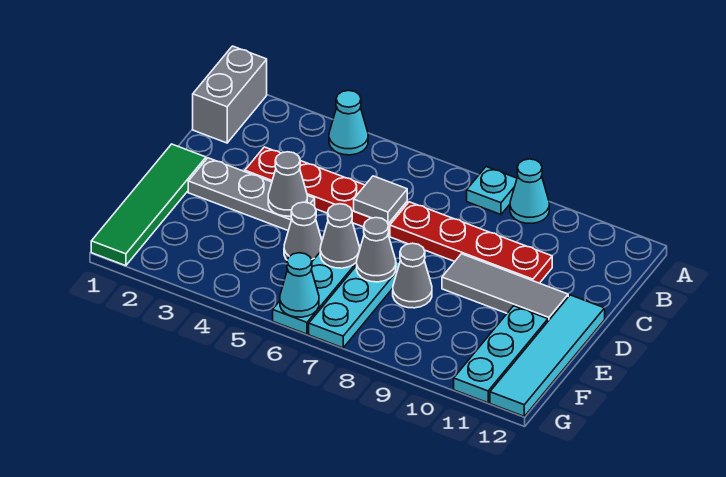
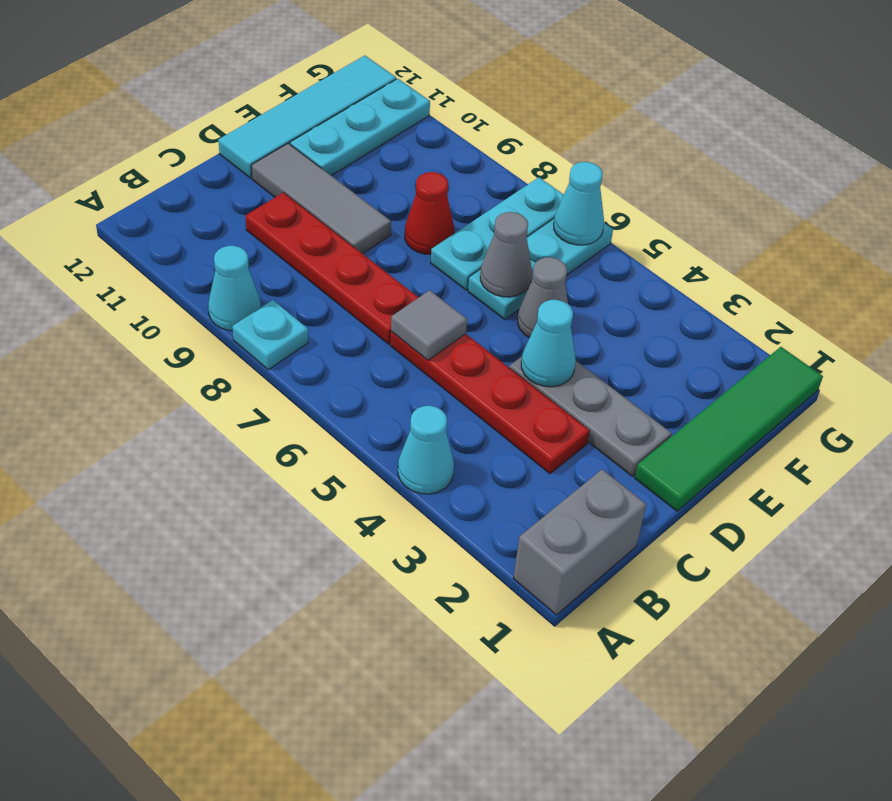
grey 1x1 cone [268,152,307,216] -> cyan 1x1 cone [521,300,576,387]
grey 1x1 cone [357,218,396,282] -> none
grey 1x1 cone [393,243,432,308] -> red 1x1 cone [405,172,454,254]

